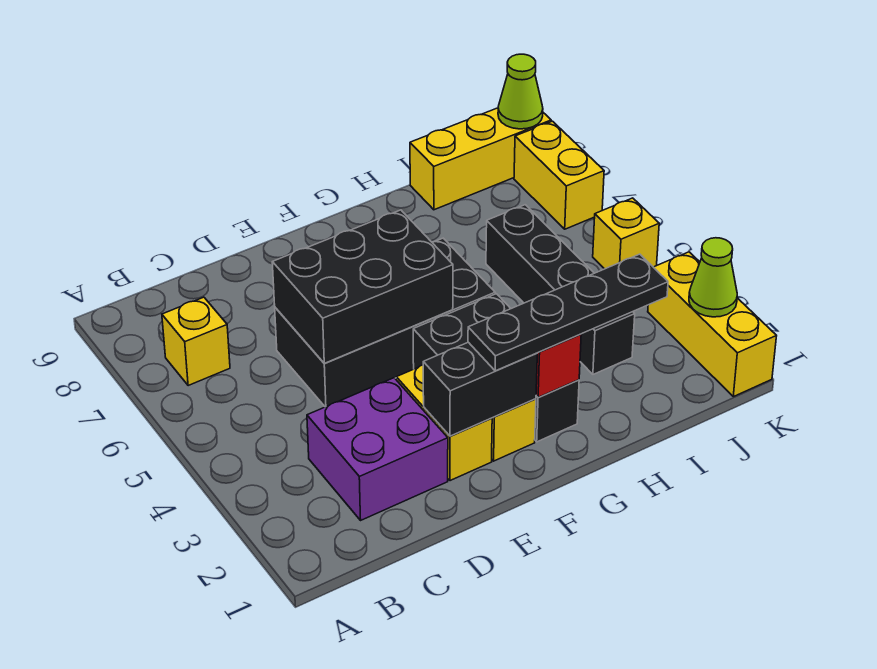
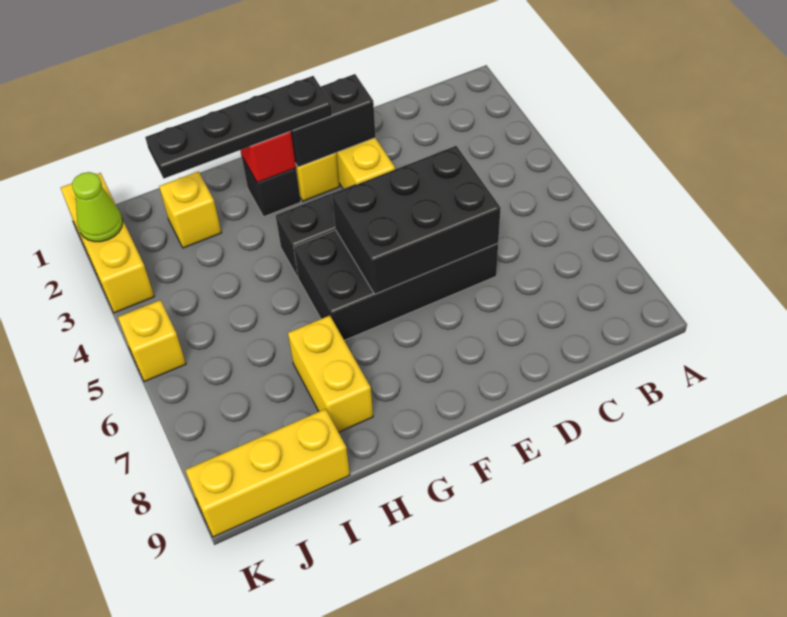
yellow 1x1 brick [162,297,230,386] -> yellow 1x1 brick moved to [159,171,221,248]
purple 2x2 brick [307,378,448,520] -> none
black 1x4 brick [486,205,635,374] -> none
yellow 1x2 brick [514,121,604,229] -> yellow 1x2 brick moved to [288,316,373,432]
lime 1x1 cone [498,54,543,129] -> none

